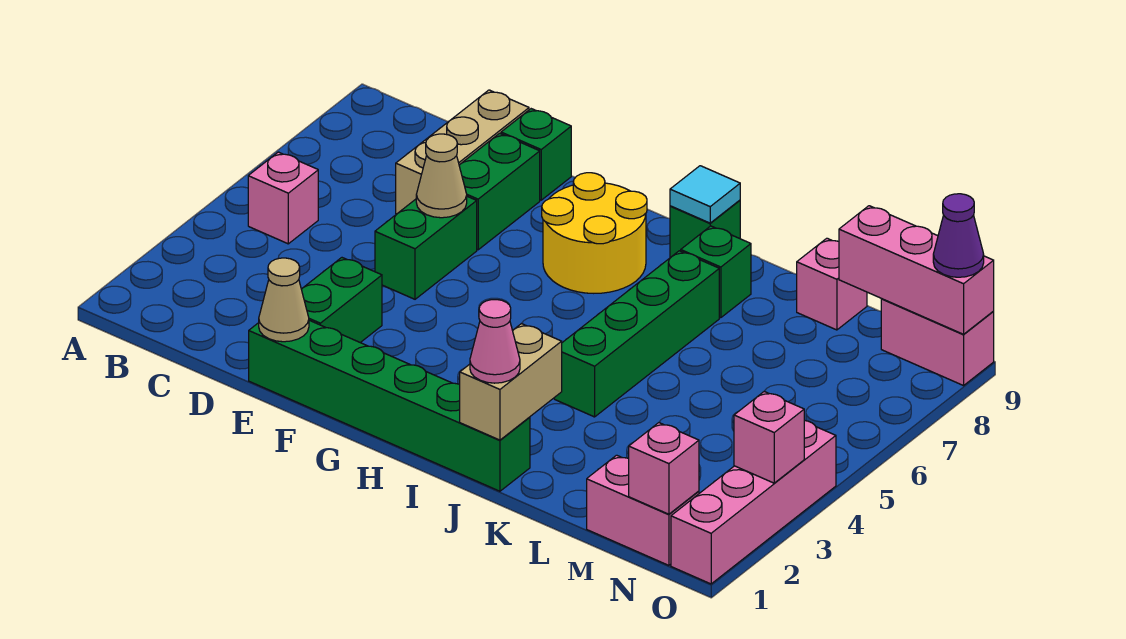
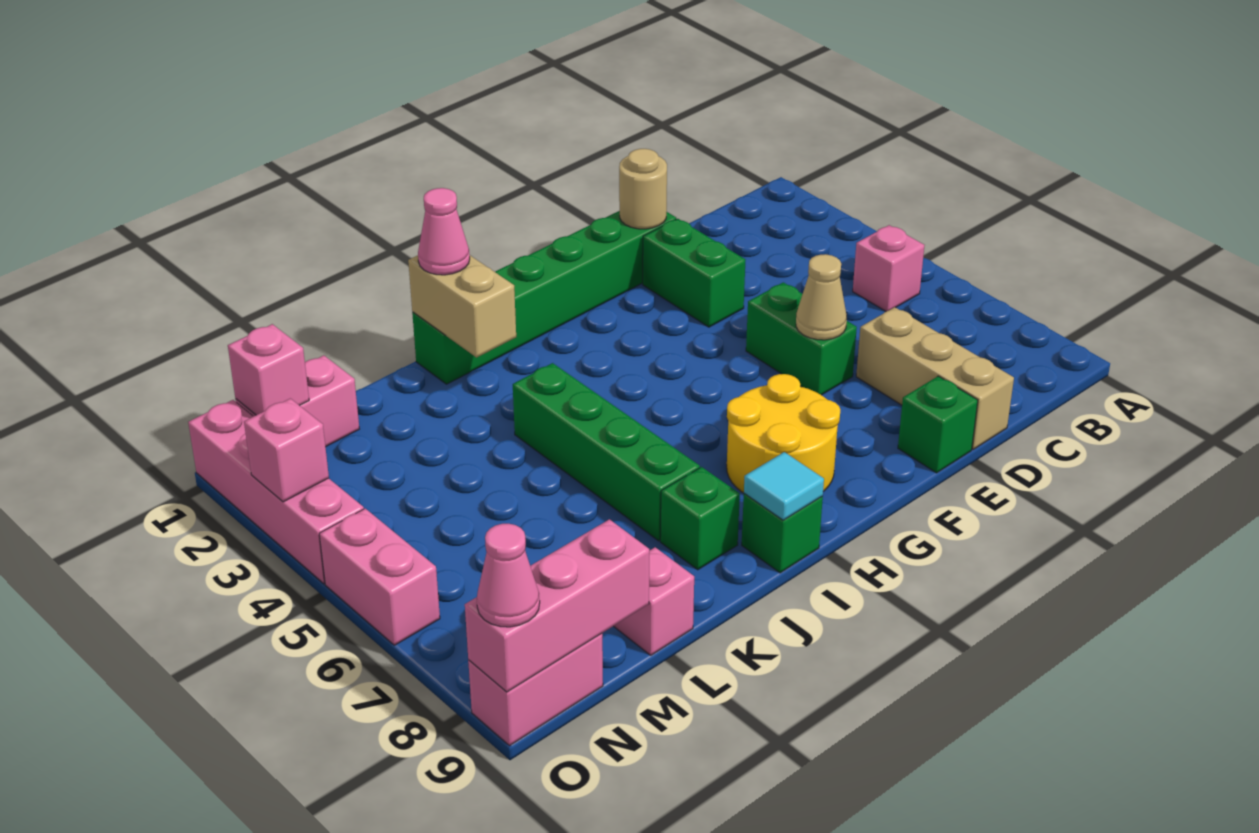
tan 1x1 cone [259,258,309,342] -> tan 1x1 round brick [619,149,667,229]
green 1x2 brick [459,133,540,250] -> none
none -> pink 1x2 brick [319,508,440,645]
purple 1x1 cone [933,194,984,277] -> pink 1x1 cone [477,524,540,627]

